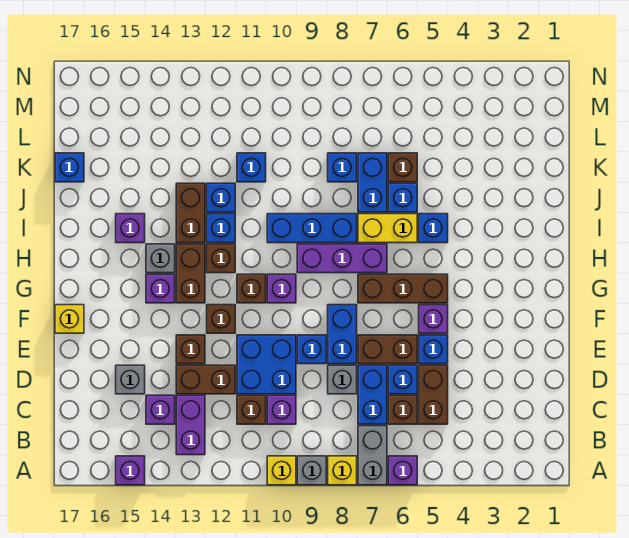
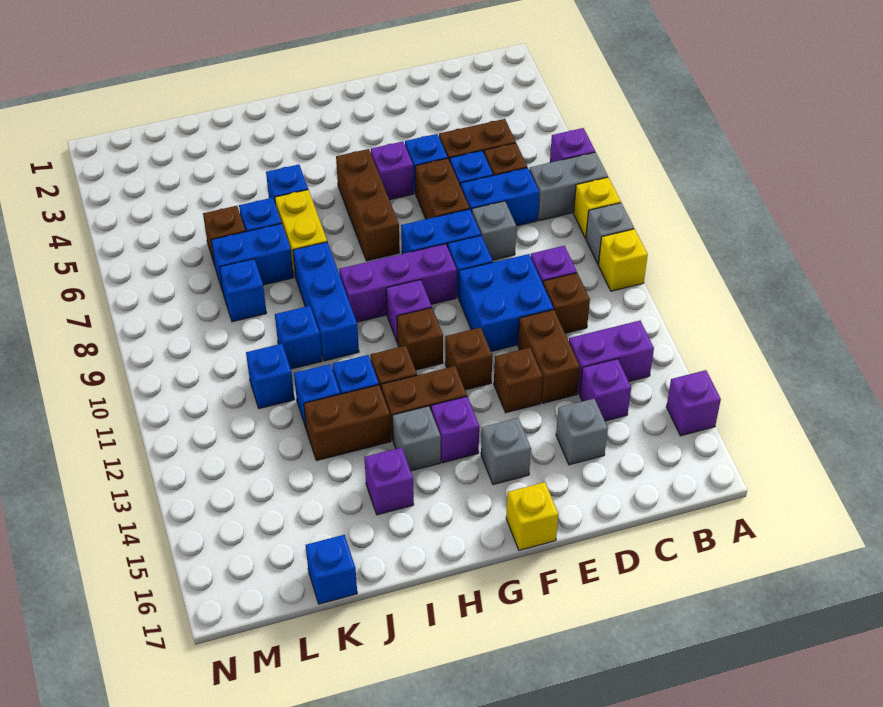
none -> grey 1x1 brick [481,418,531,485]
purple 1x3 brick [297,244,387,273] -> purple 1x3 brick turned to [339,244,457,322]
none -> blue 1x1 brick [275,306,322,369]

